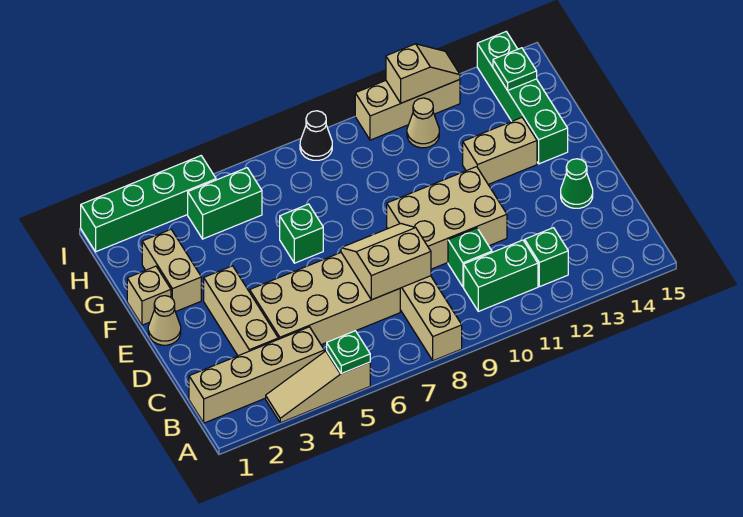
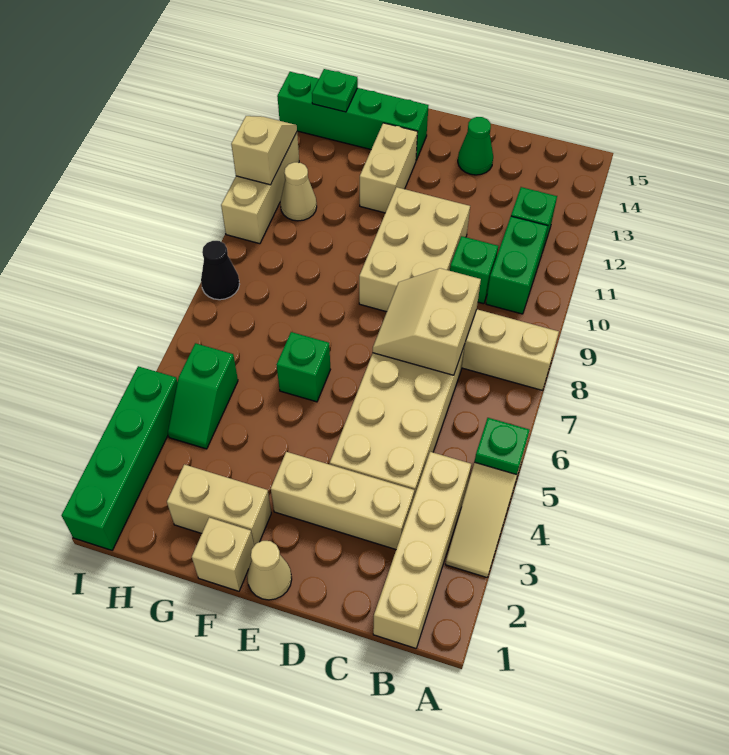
green 1x2 brick [188,168,262,239] -> green 1x2 slope [168,343,238,449]

